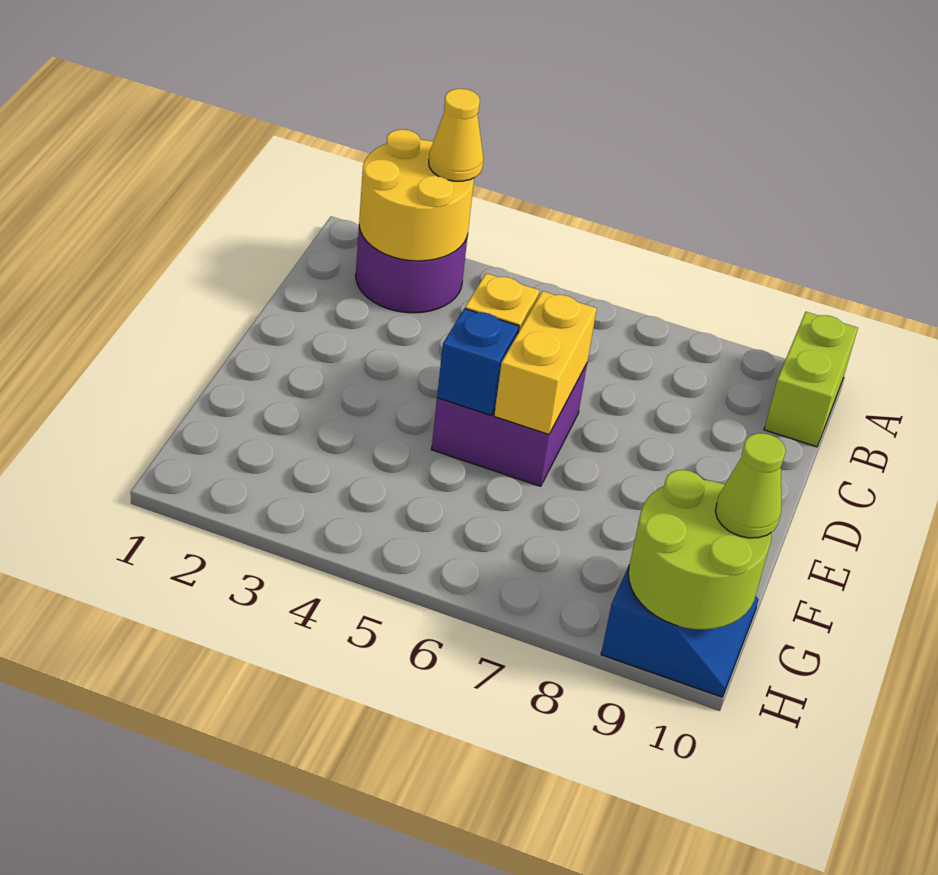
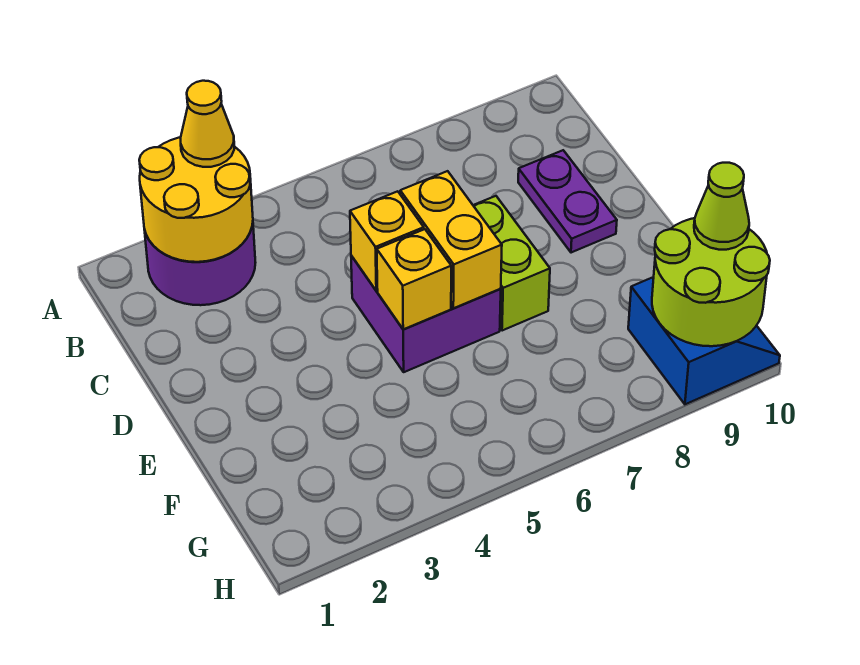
lime 1x2 brick [764,312,858,447] -> lime 1x2 brick moved to [473,196,550,331]
none -> purple 1x2 plate [518,150,617,253]
blue 1x1 brick [437,309,519,415] -> yellow 1x1 brick [377,229,451,329]

